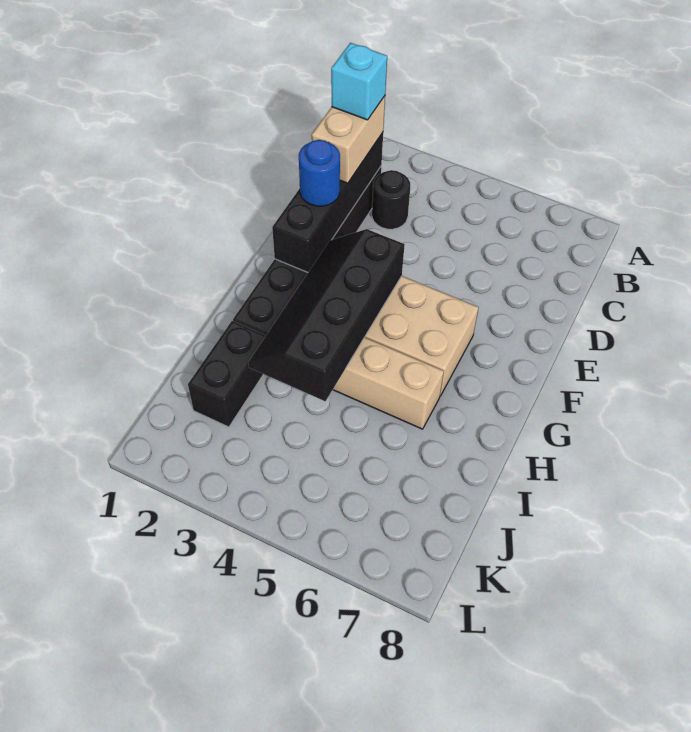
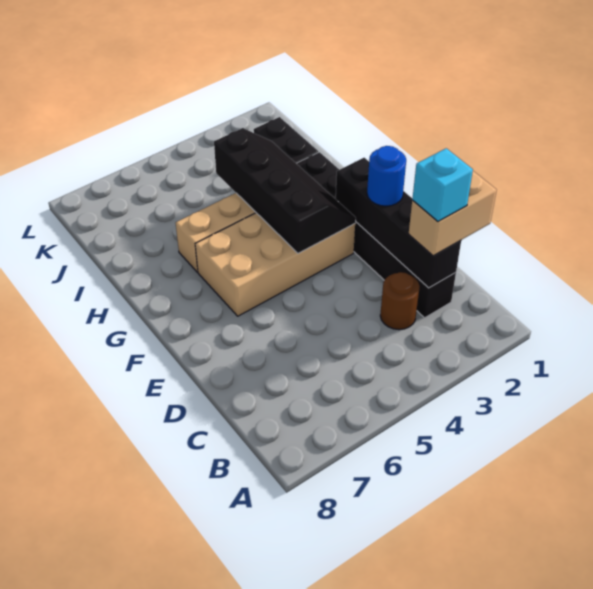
tan 1x2 brick [312,96,385,183] -> tan 1x2 brick turned to [409,171,497,256]
black 1x1 round brick [372,170,410,229] -> brown 1x1 round brick [380,272,420,330]

